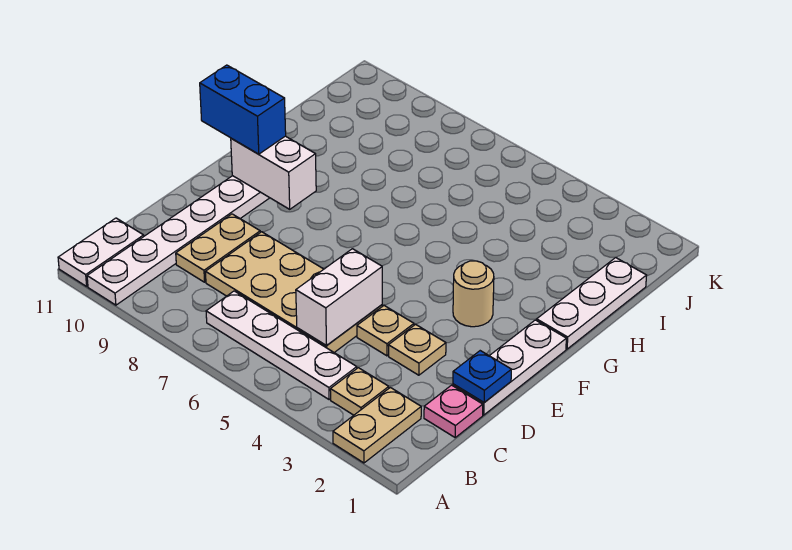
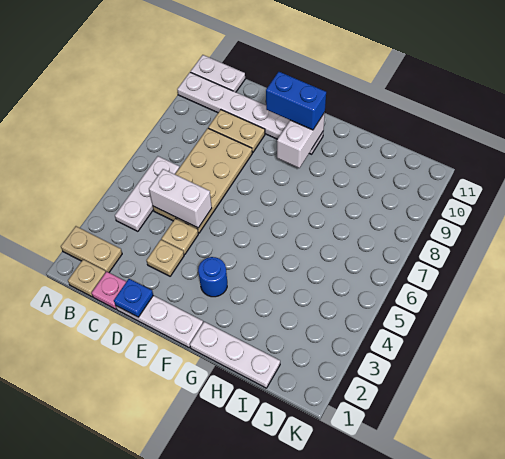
tan 1x1 plate [330,368,389,415] -> tan 1x1 plate moved to [68,260,106,297]
white 1x4 plate [206,291,357,400] -> white 1x3 plate [115,156,179,231]
tan 1x1 round brick [453,261,494,327] -> blue 1x1 round brick [198,257,227,297]
blue 1x2 brick [200,65,286,154] -> blue 1x2 brick turned to [266,72,326,130]

